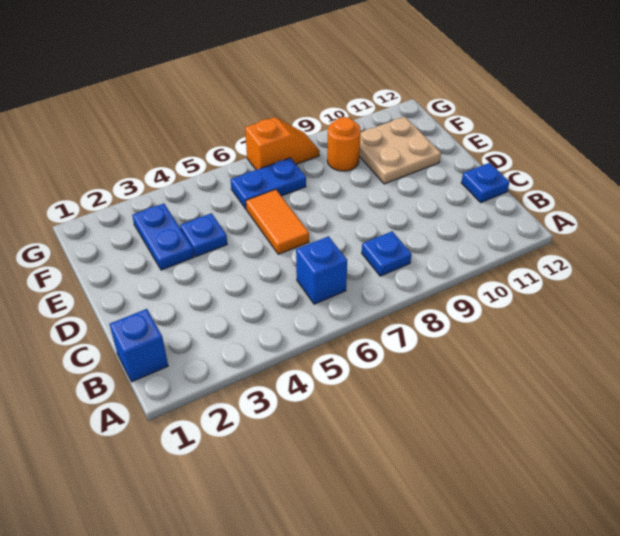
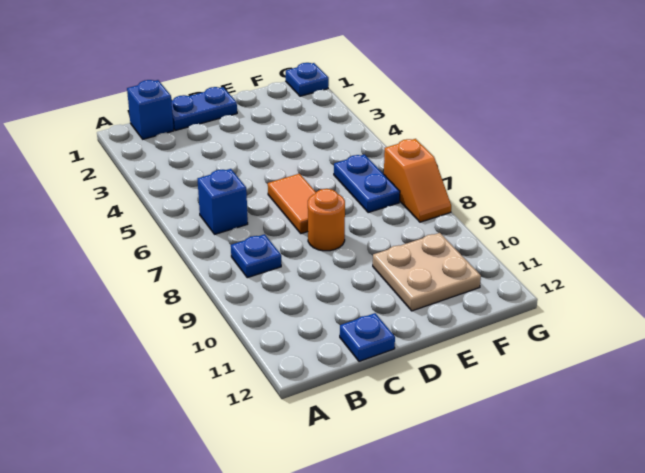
orange 1x2 tile [246,189,309,254] -> orange 1x2 tile turned to [268,174,316,234]
blue 1x2 plate [132,203,194,270] -> blue 1x2 plate moved to [171,87,237,130]
blue 1x1 plate [180,213,227,257] -> blue 1x1 plate moved to [286,63,329,96]
orange 1x1 round brick [327,117,361,171] -> orange 1x1 round brick moved to [308,189,345,251]

